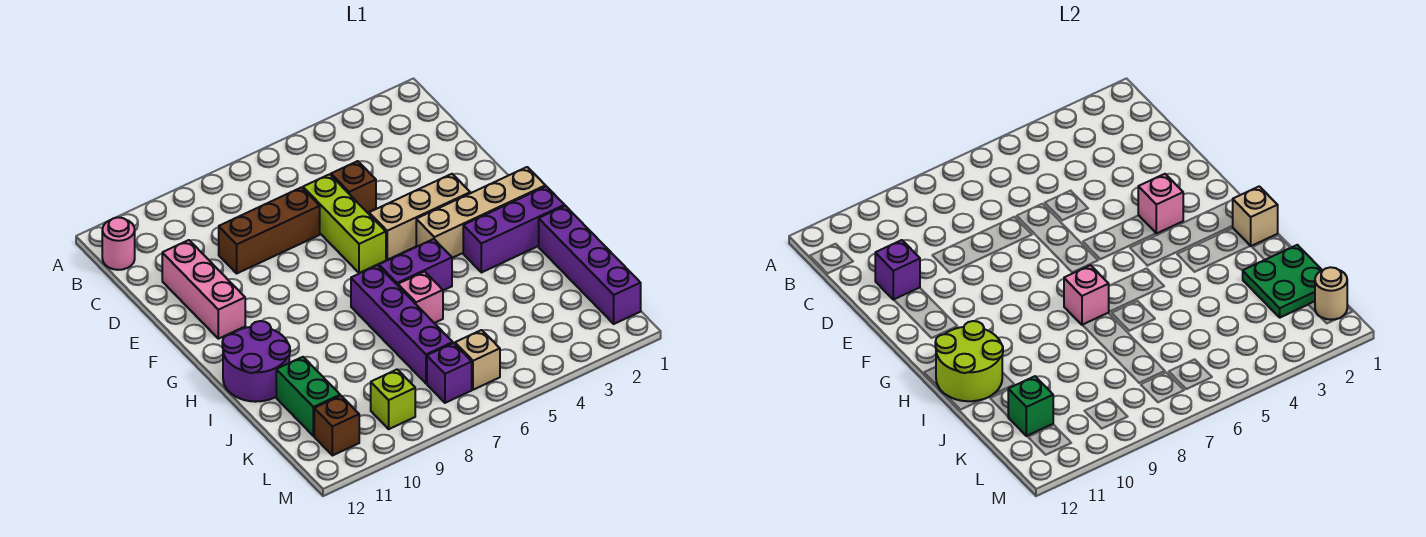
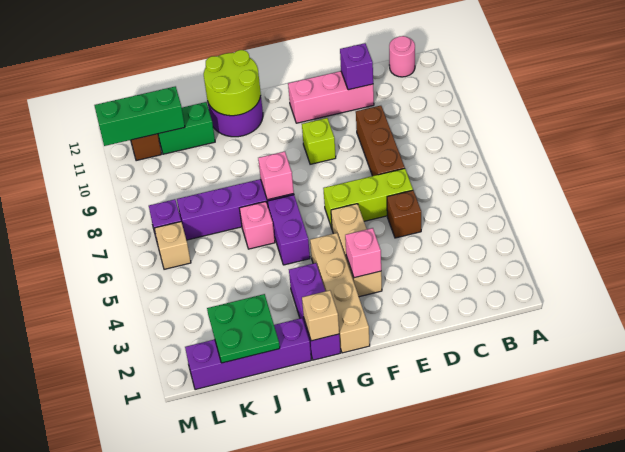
green 1x1 brick [1008,376,1053,436] -> green 1x3 brick [94,86,185,146]
tan 1x1 round brick [1315,267,1347,320] -> none
lime 1x1 brick [371,369,415,429] -> lime 1x1 brick moved to [302,118,336,164]

